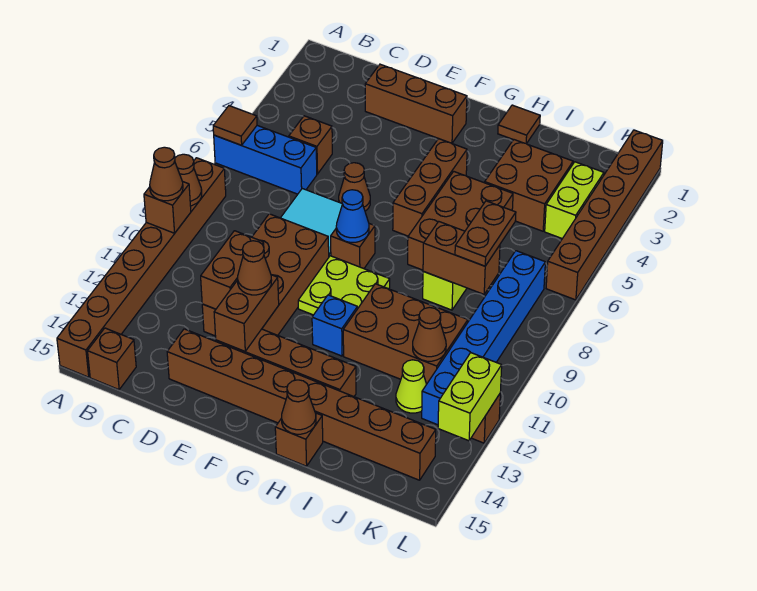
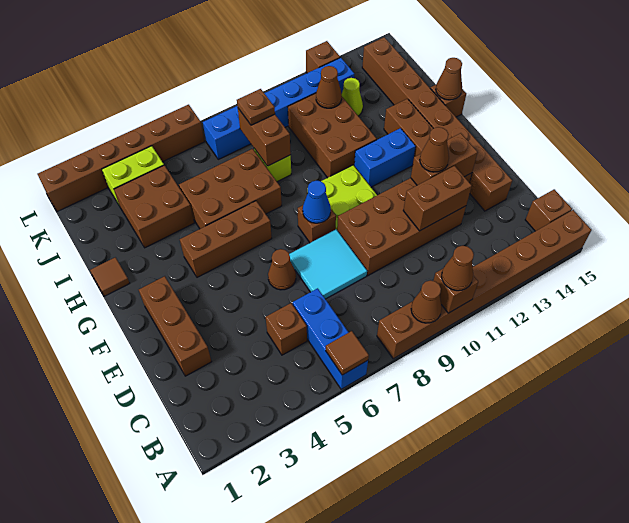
blue 1x1 brick [312,295,357,356] -> blue 1x2 brick [354,128,416,187]
brown 1x2 plate [455,201,516,266] -> brown 1x1 plate [237,89,275,125]
lime 1x2 brick [438,353,502,441] -> none

